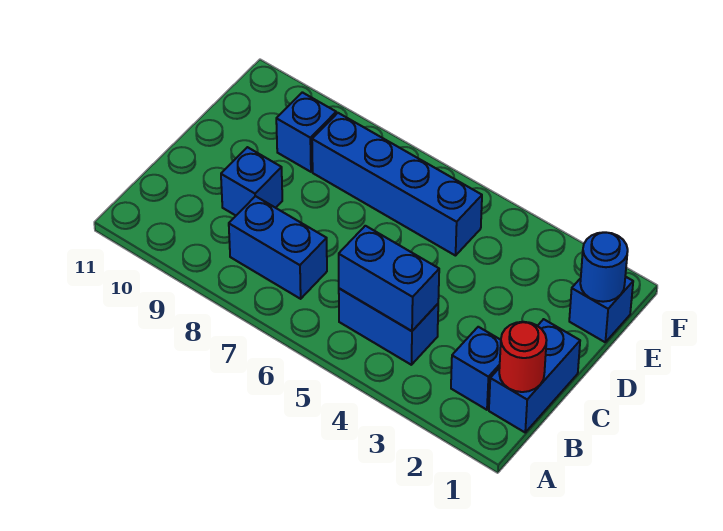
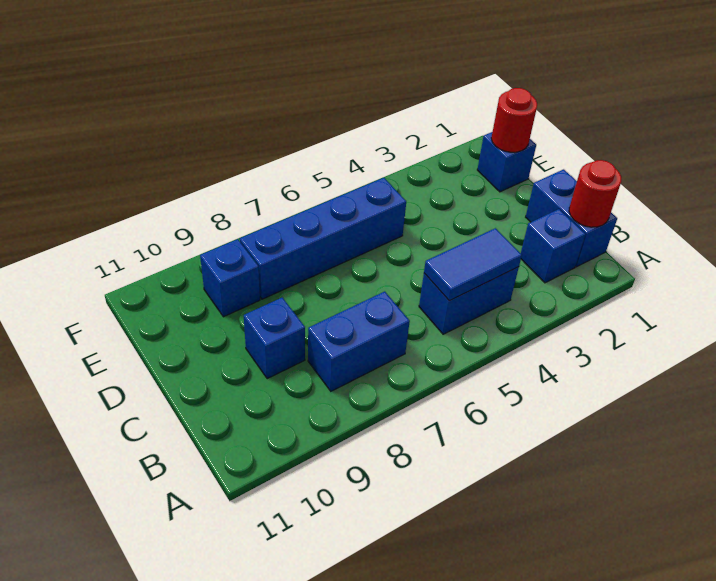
blue 1x2 brick [339,226,439,331] -> blue 1x2 tile [424,228,522,301]
blue 1x1 round brick [580,232,628,302] -> red 1x1 round brick [491,88,537,152]

